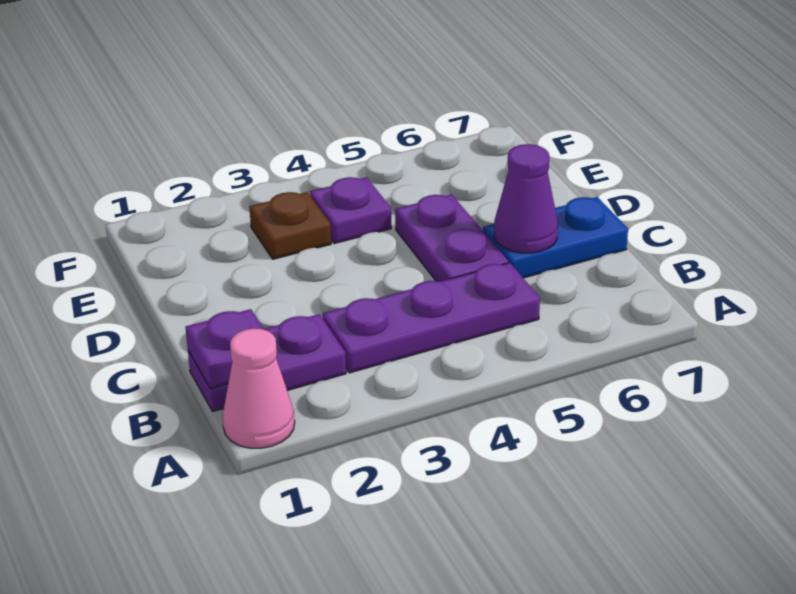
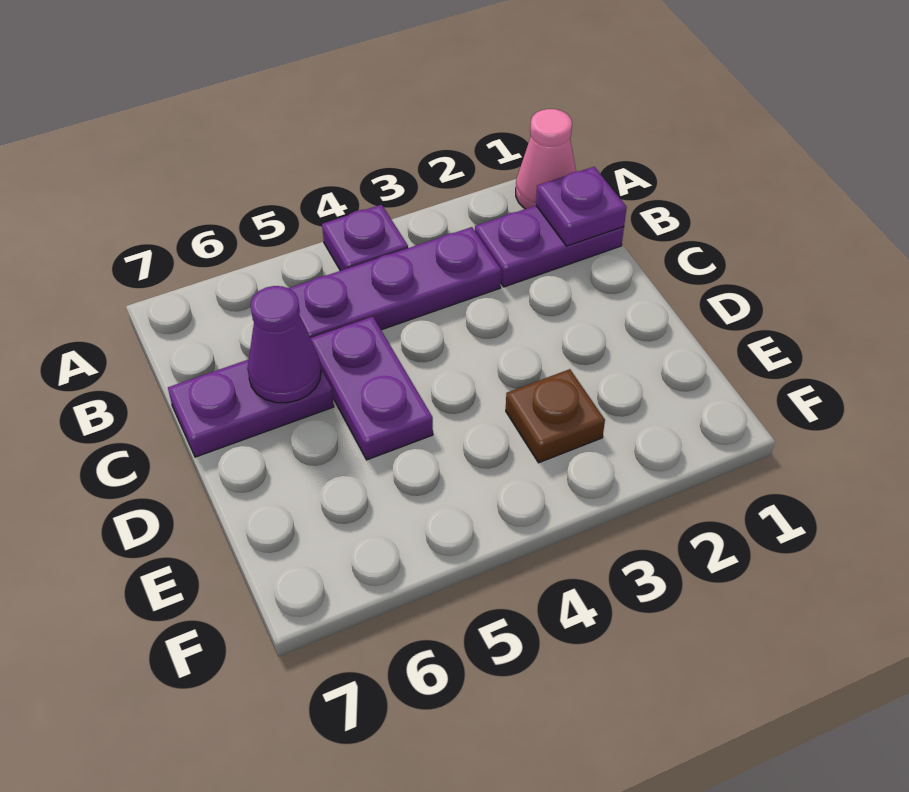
blue 1x2 plate [483,197,628,278] -> purple 1x2 plate [168,359,334,457]
purple 1x1 plate [310,177,391,244] -> purple 1x1 plate moved to [322,205,408,271]

